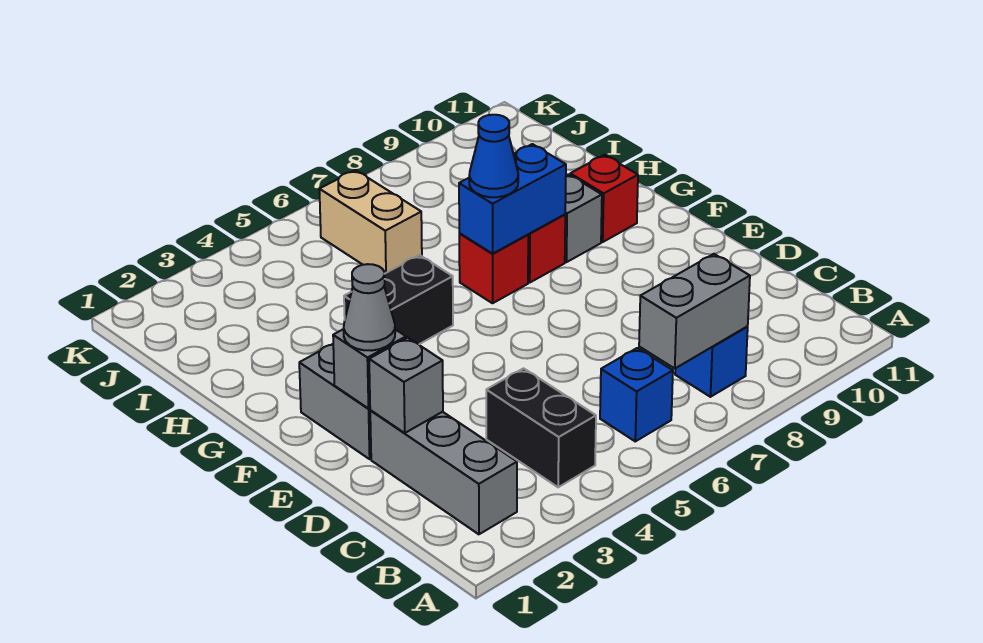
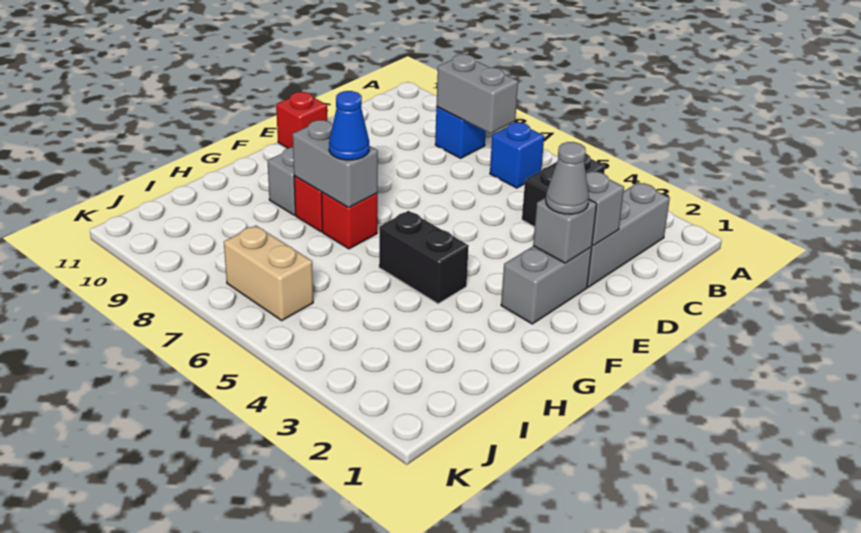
blue 1x2 brick [459,144,566,254] -> grey 1x2 brick [293,120,378,207]
red 1x1 brick [570,155,638,242] -> red 1x1 brick moved to [276,92,327,148]
tan 1x2 brick [319,170,422,274] -> tan 1x2 brick turned to [224,226,313,320]

